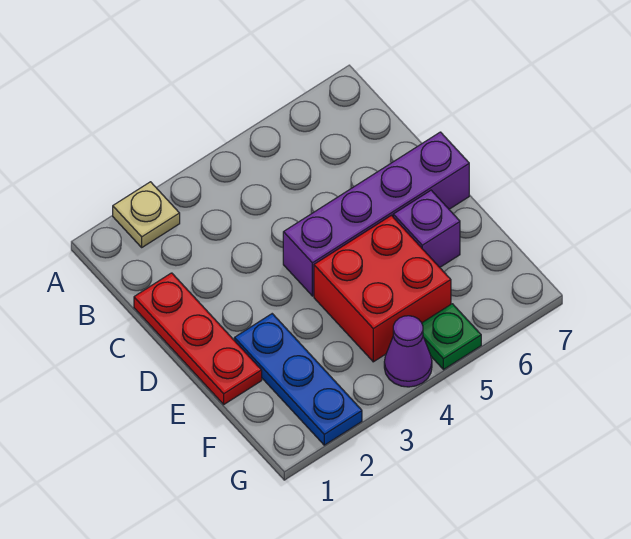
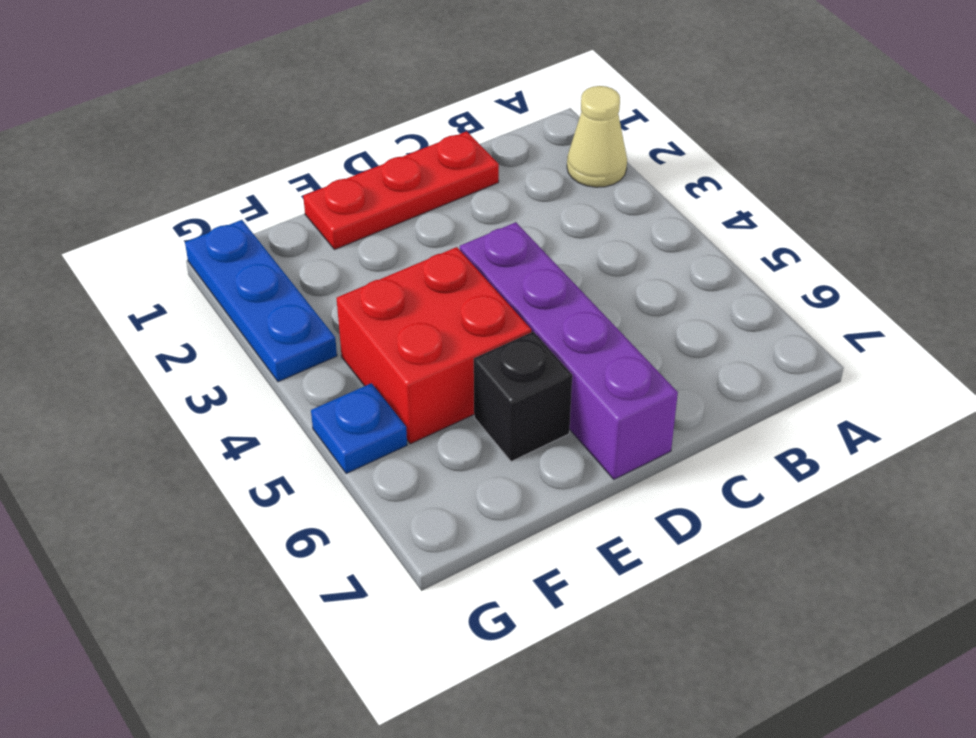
tan 1x1 plate [113,182,180,247] -> tan 1x1 cone [567,86,627,187]
blue 1x3 plate [234,314,362,445] -> blue 1x3 plate turned to [185,220,337,382]
purple 1x1 brick [393,190,460,267] -> black 1x1 brick [474,332,572,462]
purple 1x1 cone [384,316,432,387] -> none
green 1x1 plate [422,304,481,370] -> blue 1x1 plate [311,383,407,474]

